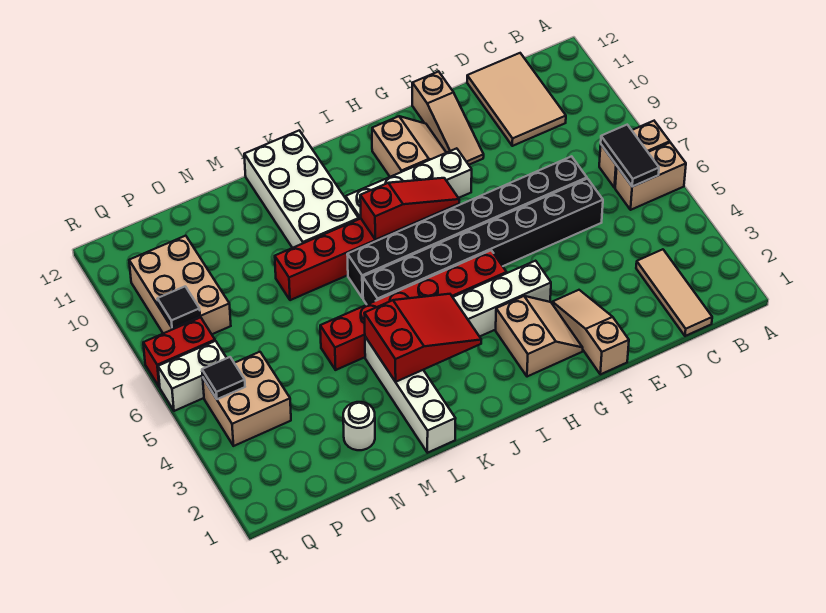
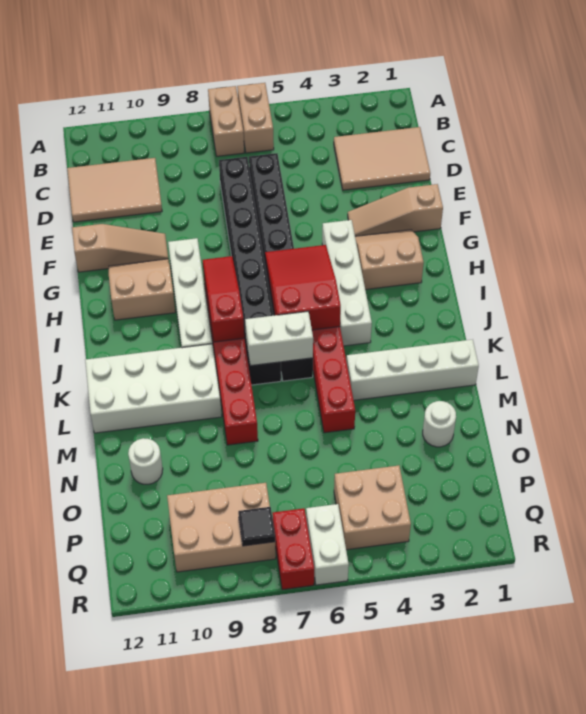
black 1x2 tile [601,125,659,187] -> none
tan 1x3 tile [636,249,712,336] -> tan 2x3 tile [334,127,430,190]
red 2x3 slope [364,294,481,382] -> red 2x3 slope moved to [265,245,341,330]
none -> white 1x2 brick [245,311,313,366]
none -> white 1x1 round brick [128,438,163,484]
black 1x1 tile [202,357,245,399] -> none

